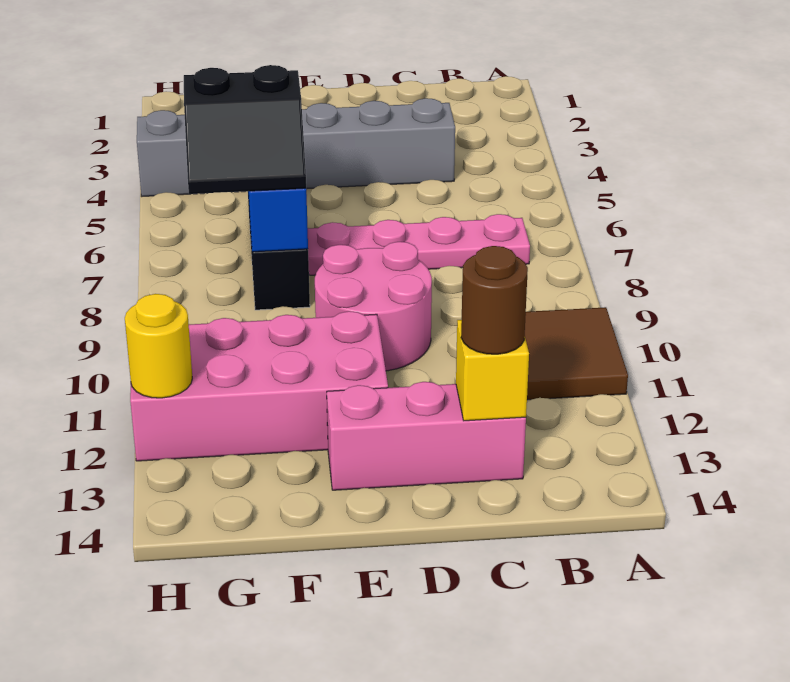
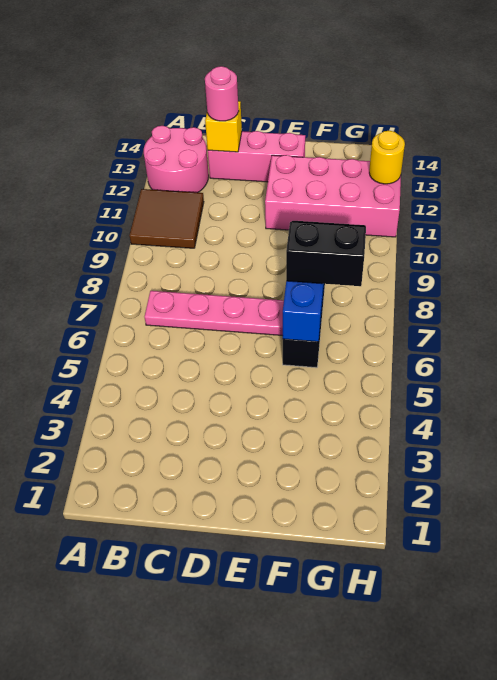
grey 1x6 brick [137,98,455,196] -> none
brown 1x1 round brick [461,246,528,354] -> pink 1x1 round brick [205,66,239,121]
pink 2x2 round brick [315,242,432,371] -> pink 2x2 round brick moved to [144,126,209,193]

